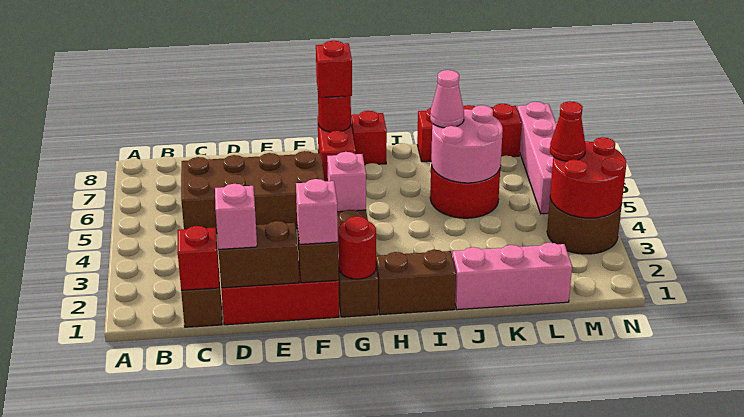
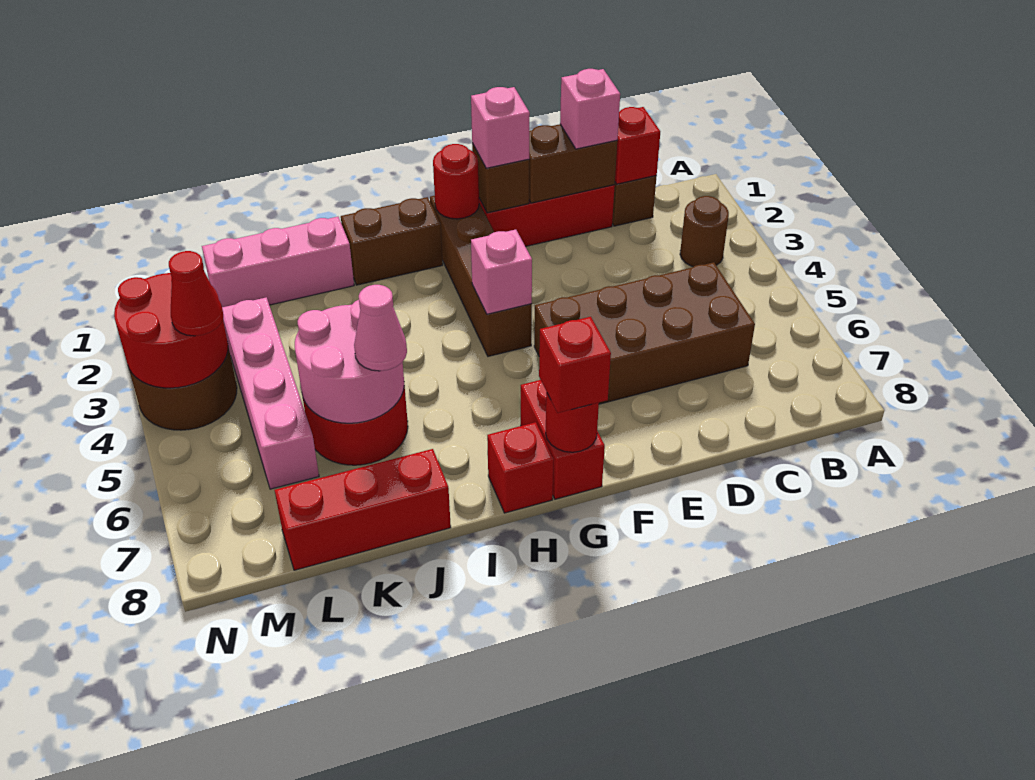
none -> brown 1x1 round brick [680,196,729,267]
pink 1x4 brick [517,102,557,214] -> pink 1x4 brick moved to [222,297,319,489]

